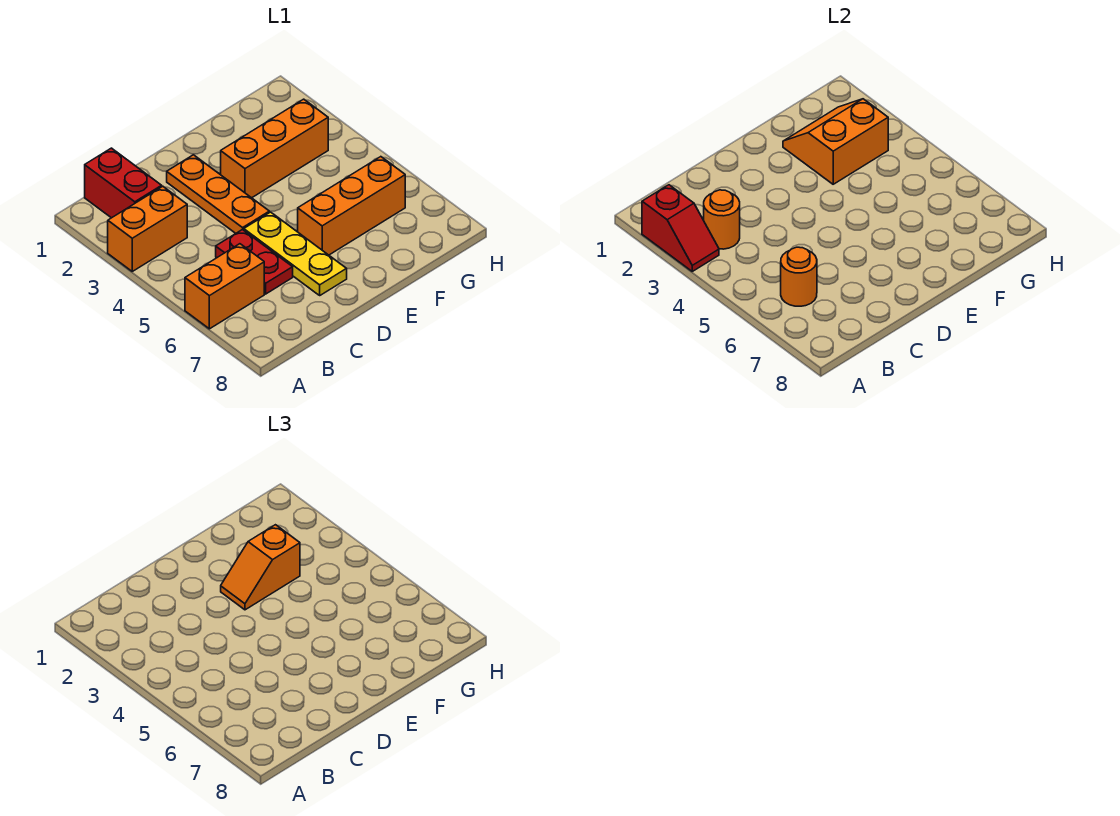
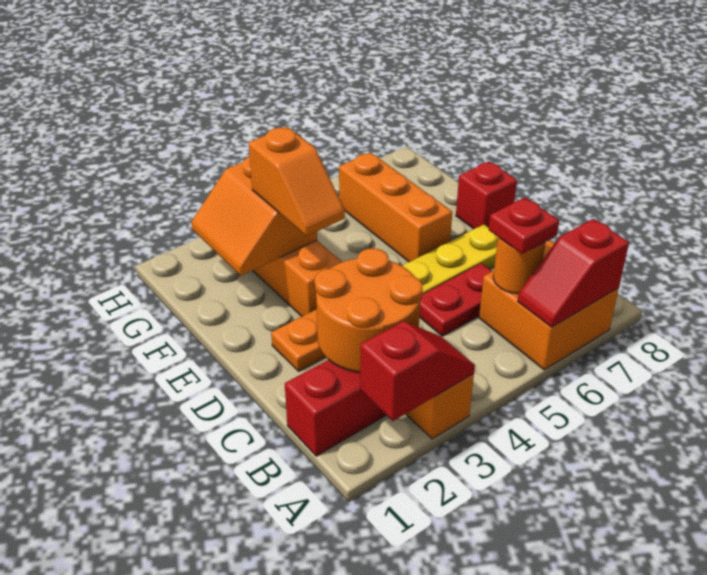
orange 1x2 brick [185,244,264,329] -> orange 2x2 brick [479,240,619,370]
none -> red 1x2 slope [517,219,629,327]
orange 1x1 round brick [704,190,740,249] -> orange 2x2 round brick [315,248,423,373]
none -> red 1x1 plate [489,197,559,254]
none -> red 1x1 brick [456,162,517,229]

